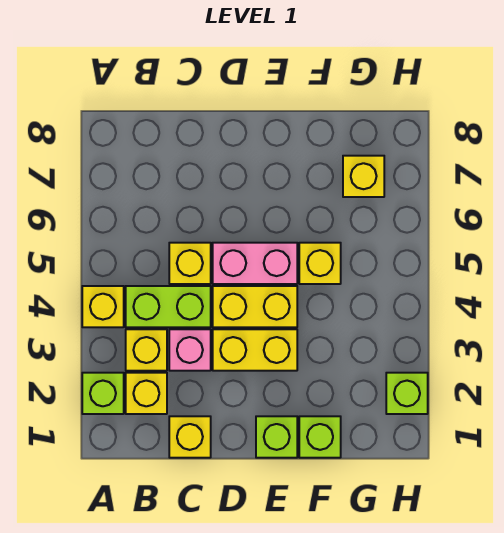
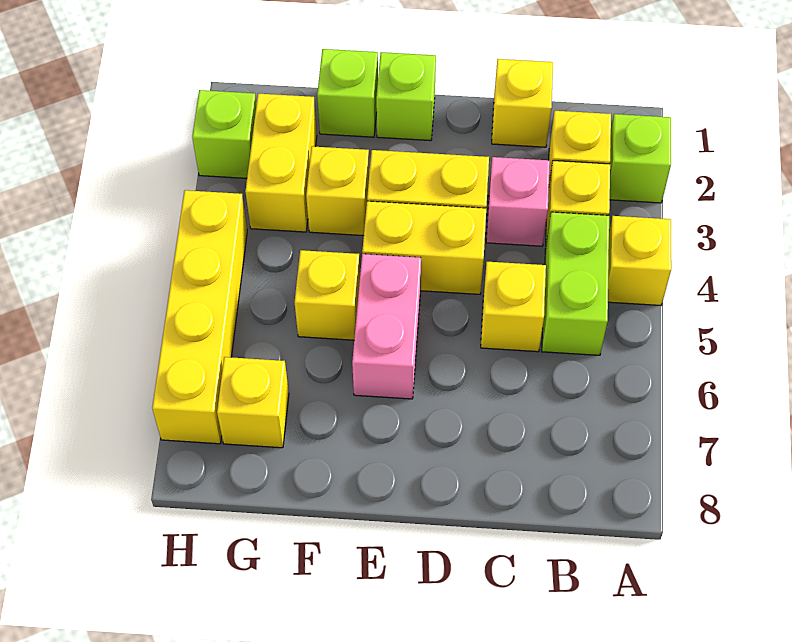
lime 1x2 brick [126,286,211,327] -> lime 1x2 brick turned to [542,212,609,355]
pink 1x2 brick [213,243,297,284] -> pink 1x2 brick turned to [352,254,421,399]
none -> yellow 1x1 brick [306,146,369,236]
none -> yellow 1x2 brick [245,94,317,232]
none -> yellow 1x4 brick [152,190,247,444]

